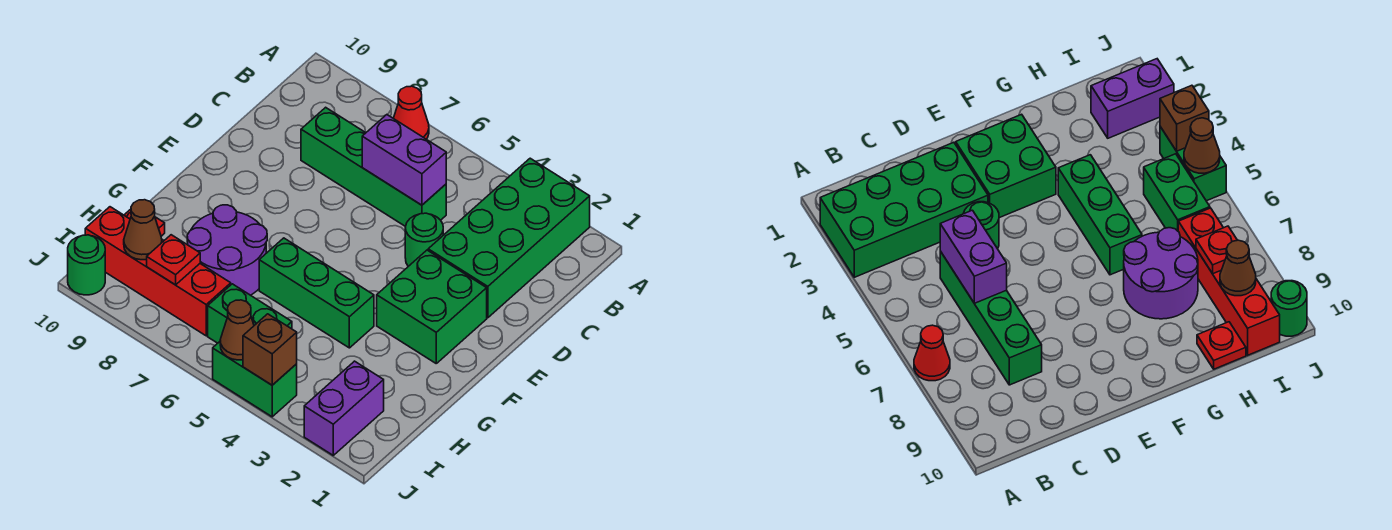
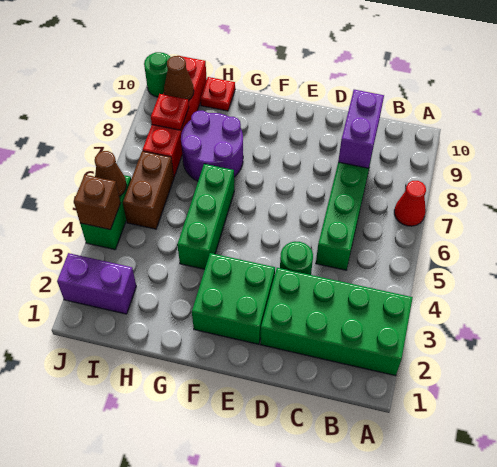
purple 1x2 brick [362,115,446,205] -> purple 1x2 brick moved to [338,90,384,168]
green 1x2 brick [208,284,292,343] -> brown 1x2 brick [123,151,174,229]

